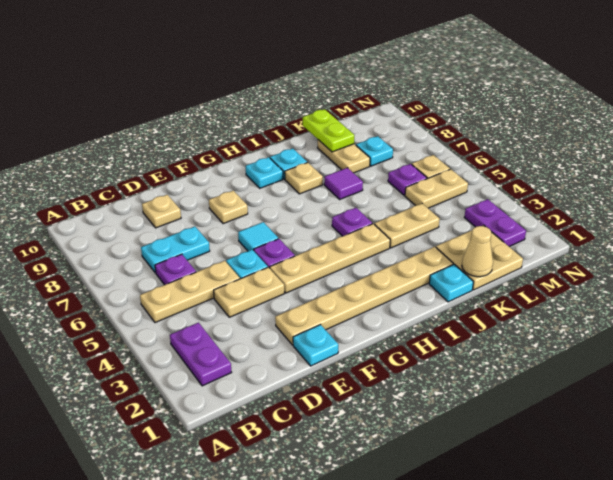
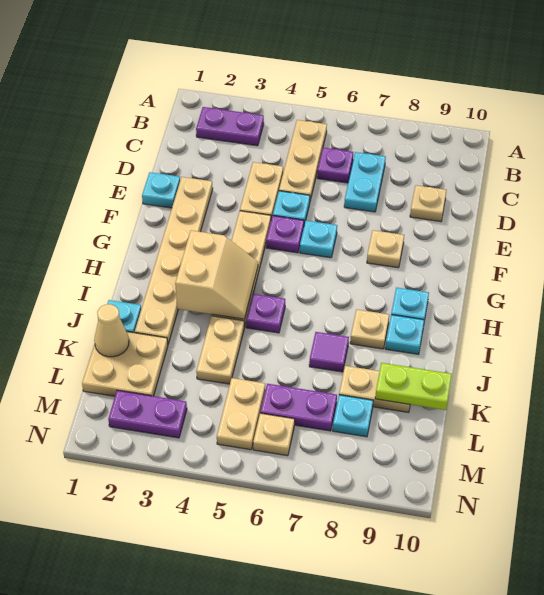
cyan 1x1 tile [238,222,278,251] -> cyan 1x1 plate [300,221,337,258]
none -> tan 2x2 slope [175,230,258,319]
purple 1x1 plate [388,164,427,196] -> purple 1x2 plate [260,384,337,431]

